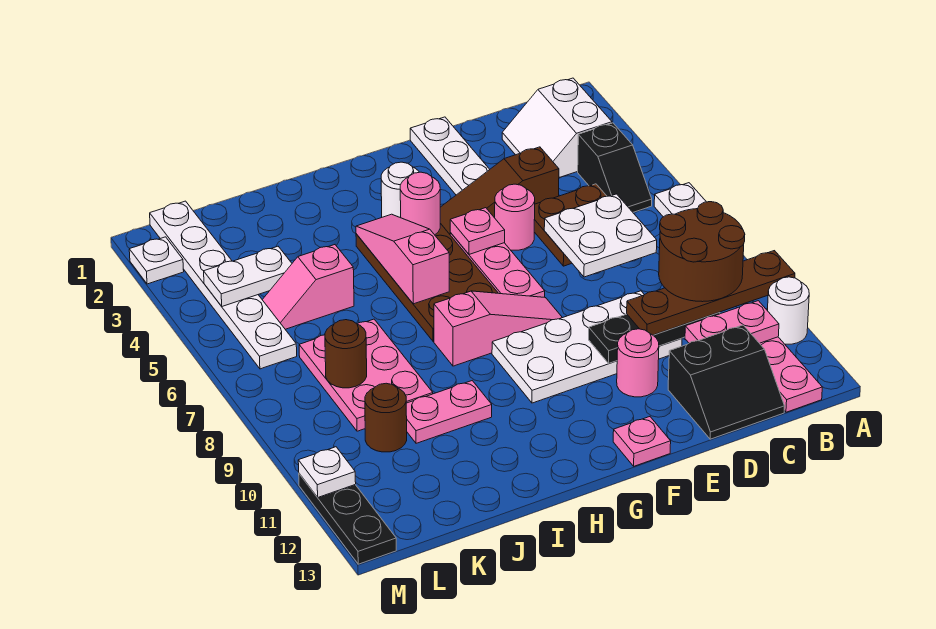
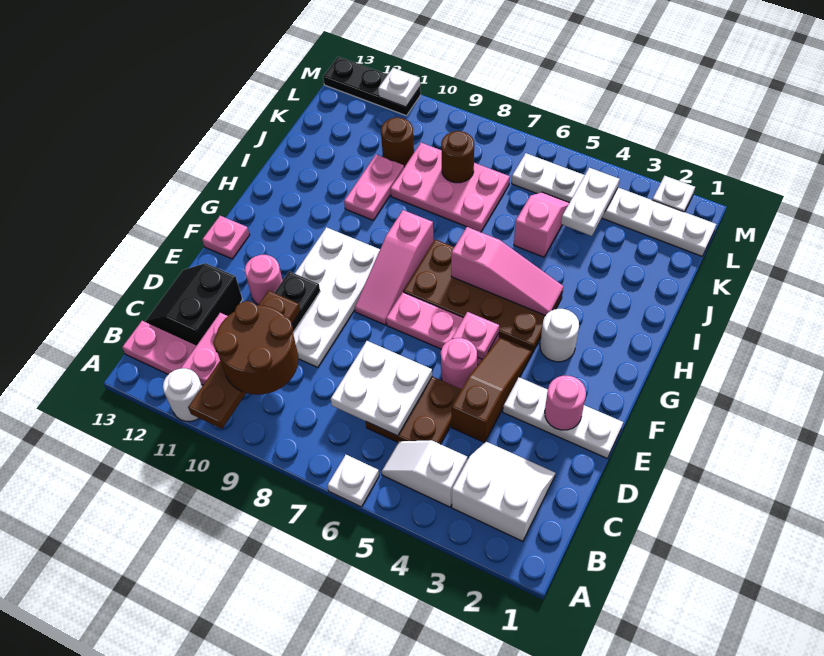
black 1x2 slope [578,123,652,212] -> white 1x2 slope [382,440,467,507]
pink 1x1 round brick [400,172,440,235] -> pink 1x1 round brick moved to [545,376,586,430]

